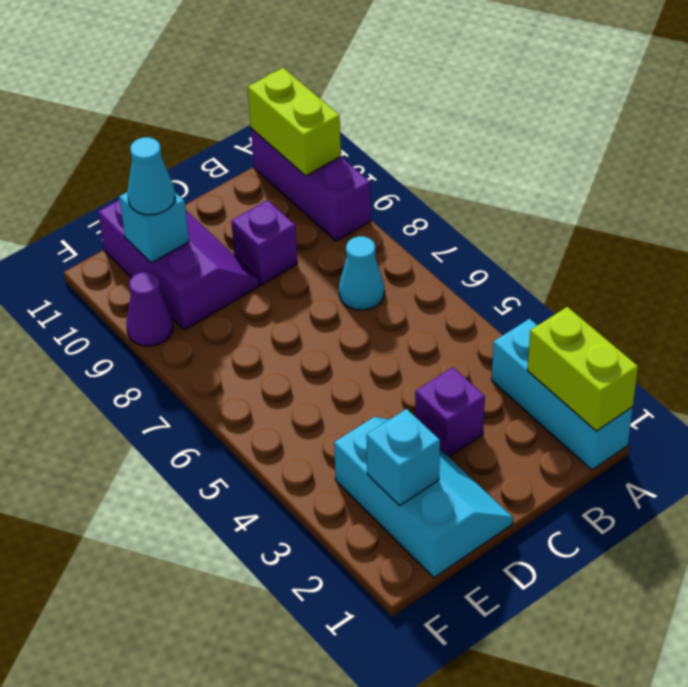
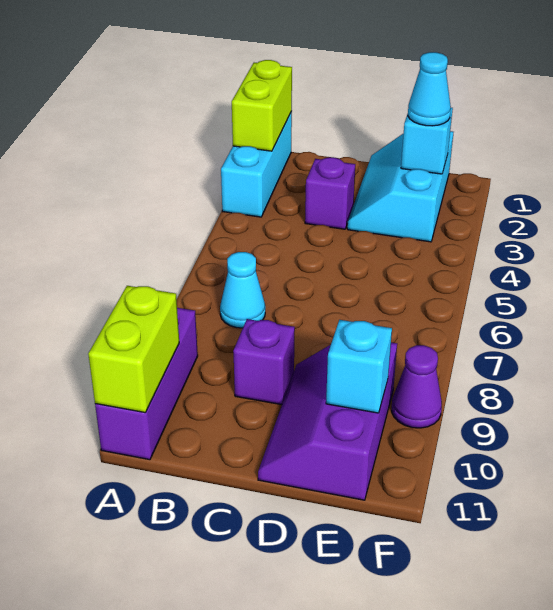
cyan 1x1 cone [127,137,175,215] -> cyan 1x1 cone moved to [408,52,451,126]

